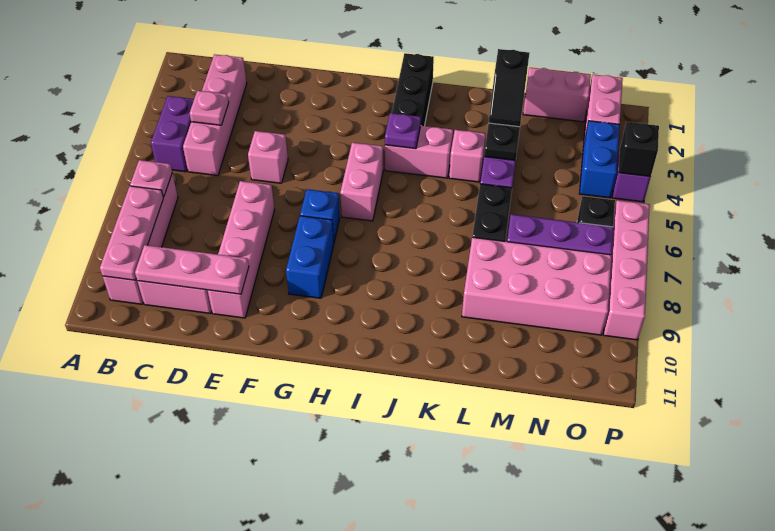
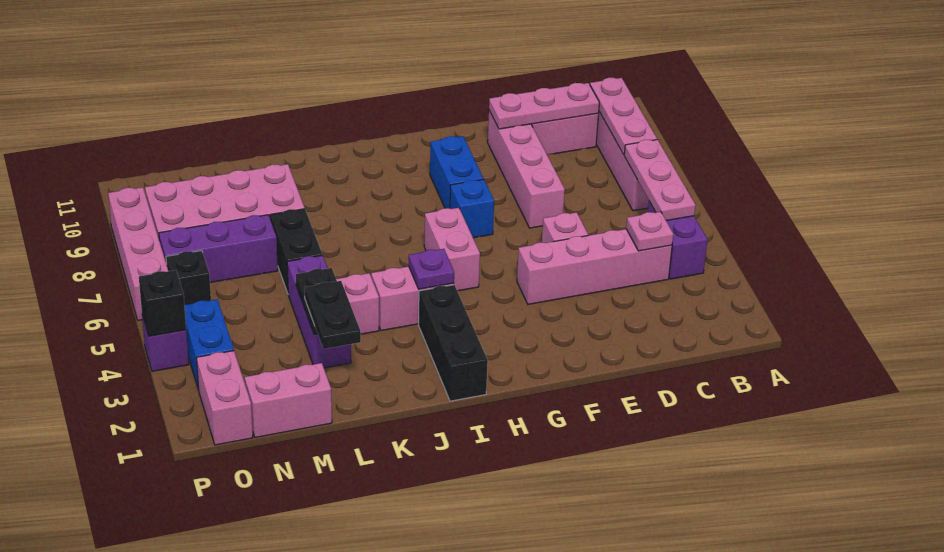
pink 1x1 plate [130,160,172,197] -> pink 1x3 plate [624,140,695,221]
pink 1x4 brick [183,54,247,176] -> pink 1x4 brick turned to [517,229,672,304]
black 1x2 slope [489,49,529,127] -> black 1x2 plate [304,281,361,349]

